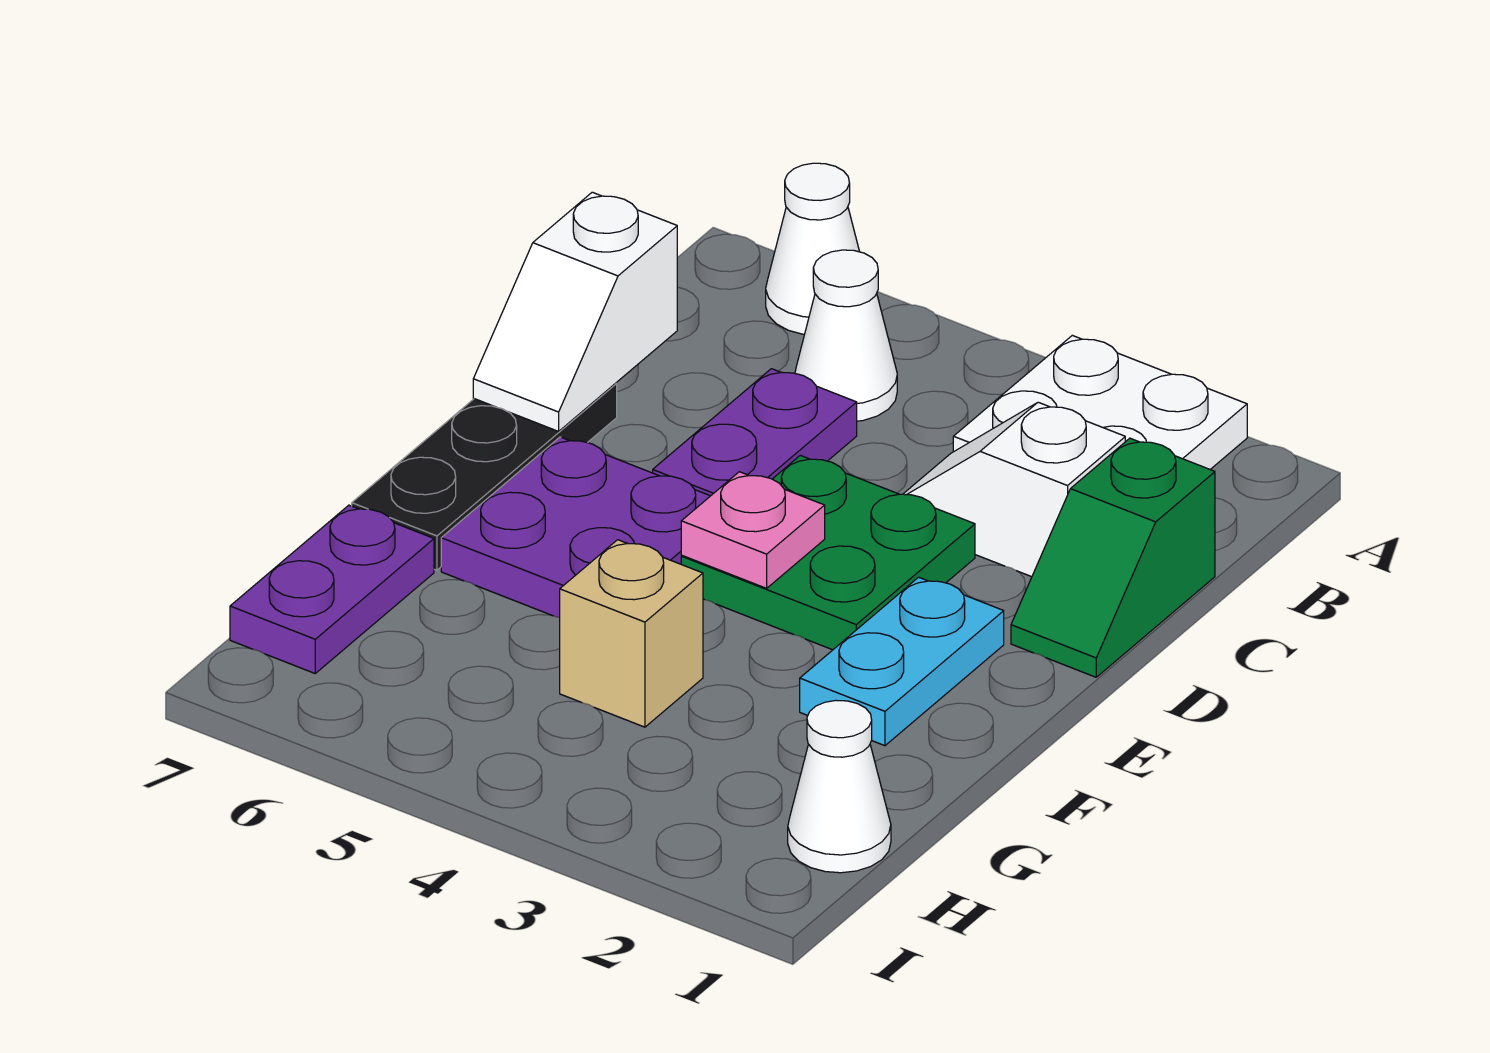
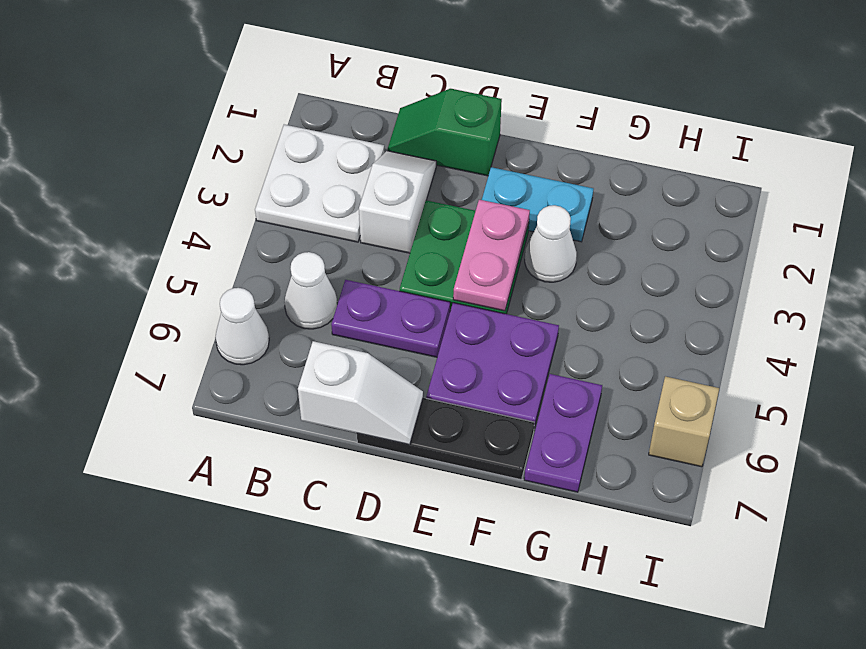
green 1x2 slope [1011,438,1215,677] -> green 1x2 slope turned to [388,89,502,176]
white 1x2 slope [904,402,1125,577] -> white 1x2 slope turned to [359,151,436,253]
pink 1x1 plate [681,472,825,588] -> pink 1x2 plate [453,200,530,311]
tan 1x1 brick [560,540,703,727] -> tan 1x1 brick moved to [649,376,719,467]
purple 1x2 plate [230,505,434,673] -> purple 1x2 plate turned to [524,374,602,492]
white 1x1 cone [788,700,891,873] -> white 1x1 cone moved to [525,205,577,282]

